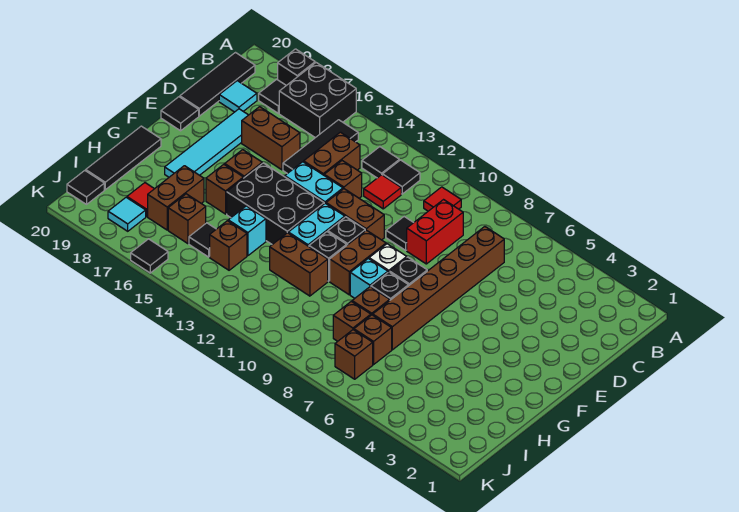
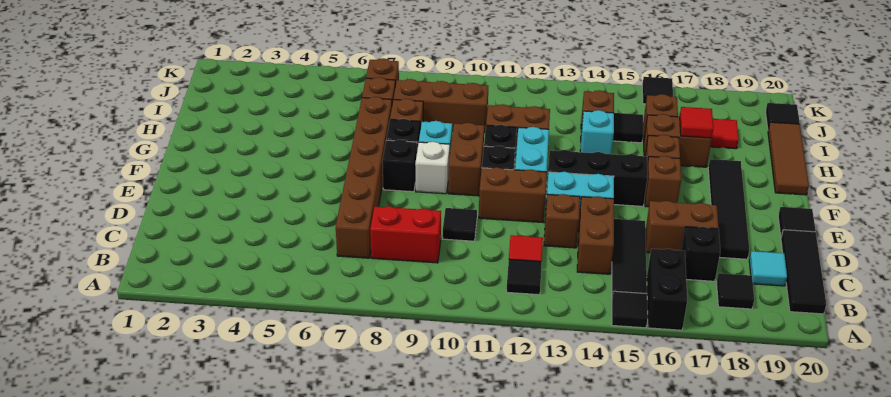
black 2x2 brick [279,63,356,138] -> black 1x2 brick [647,249,687,330]
black 1x1 brick [278,49,315,85] -> black 1x1 brick moved to [681,227,720,281]
red 1x1 tile [424,187,461,211] -> red 1x1 tile moved to [680,107,713,138]
black 1x1 tile [362,147,399,178] -> black 1x1 tile moved to [612,291,648,328]
red 1x2 brick [407,200,463,264] -> red 1x2 brick turned to [370,206,441,263]
cyan 1x4 tile [165,109,248,177] -> black 1x4 tile [708,159,749,259]
black 2x3 brick [227,163,324,245] -> black 1x3 brick [546,150,648,206]
black 1x3 tile [86,126,161,190] -> brown 1x3 tile [768,122,809,195]
brown 1x2 brick [148,166,204,230] -> brown 1x2 brick turned to [644,114,712,167]
brown 1x1 brick [333,301,371,341] -> brown 1x3 brick [393,79,488,133]
cyan 1x1 tile [108,197,146,231] -> none

